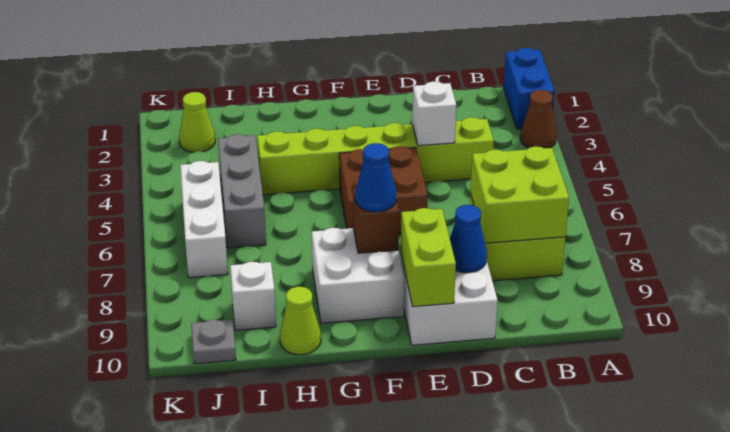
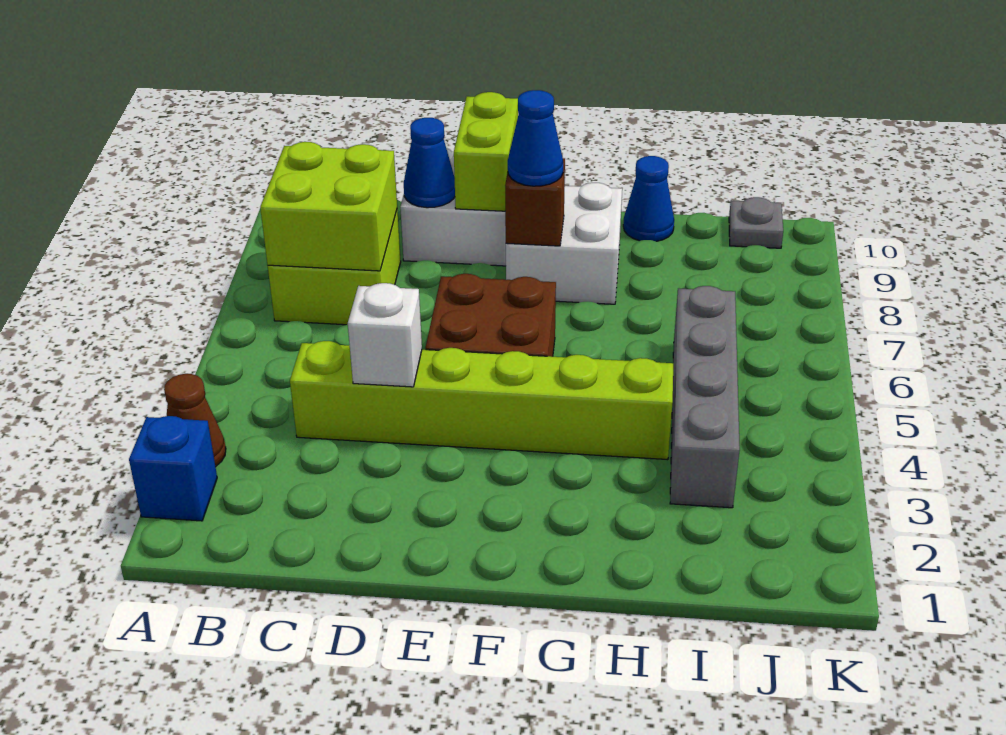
blue 1x2 brick [503,48,555,129] -> blue 1x1 brick [129,416,217,521]
lime 1x1 cone [280,287,321,355] -> blue 1x1 cone [623,156,674,241]
grey 1x3 brick [218,134,266,248] -> grey 1x4 brick [670,286,740,508]
white 1x1 brick [230,262,276,330] -> none
lime 1x1 cone [179,92,215,152] -> none
white 1x3 brick [180,161,228,278] -> none

